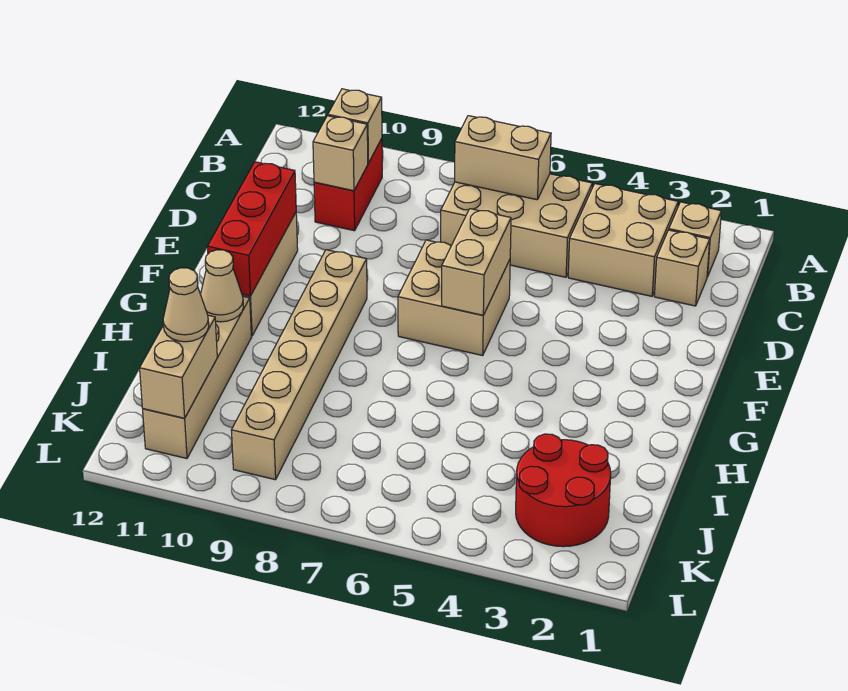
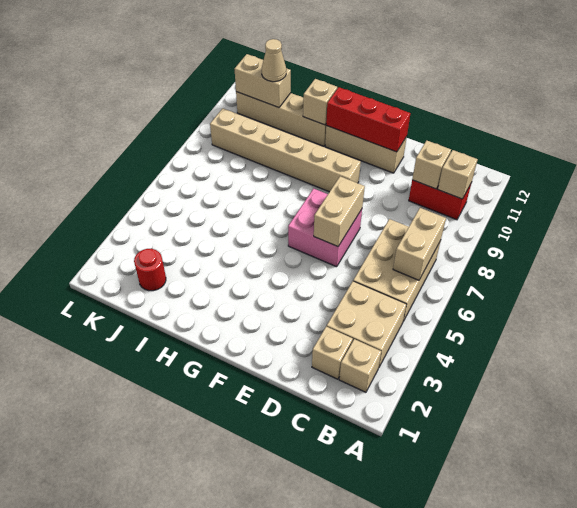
tan 2x2 brick [398,240,510,355] -> pink 2x2 brick [288,188,362,267]
tan 1x2 brick [442,209,511,315] -> tan 1x2 brick turned to [314,176,365,247]
tan 1x1 cone [201,250,243,322] -> tan 1x1 brick [303,79,337,125]
red 2x2 round brick [516,434,611,547] -> red 1x1 round brick [134,249,166,291]

